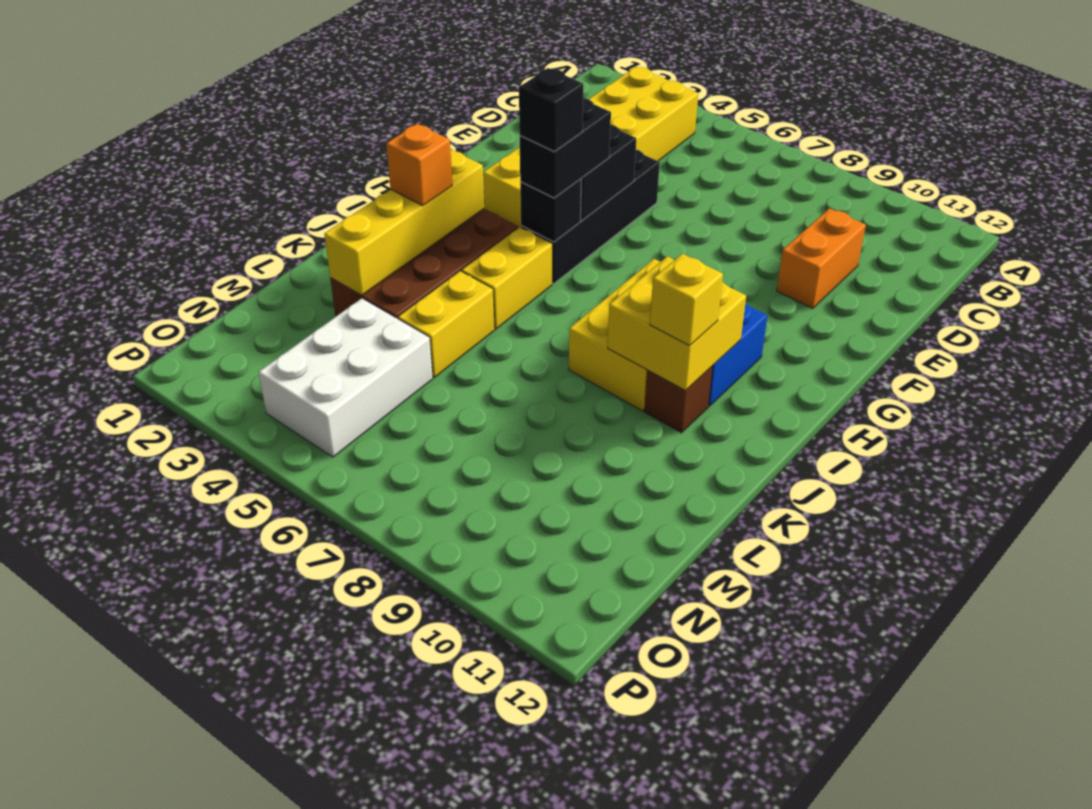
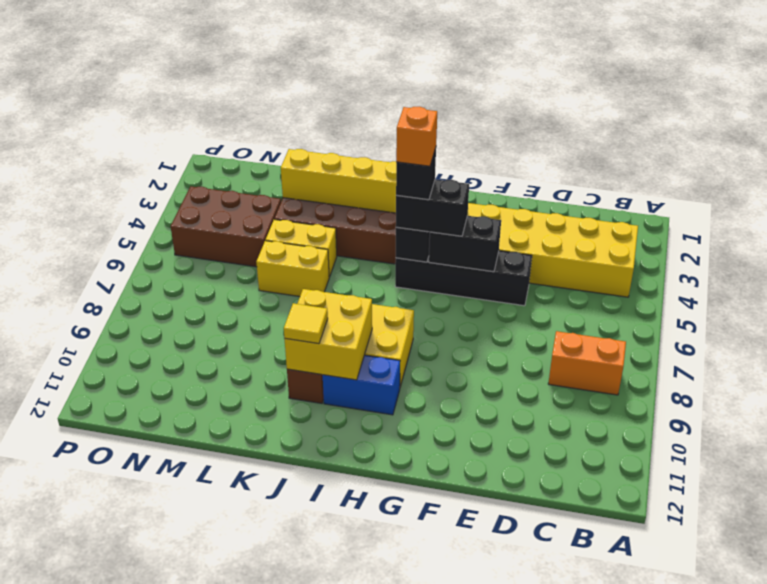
orange 1x2 brick [777,208,866,309] -> orange 1x2 brick moved to [548,331,626,395]
yellow 1x2 brick [462,227,552,329] -> yellow 1x2 brick moved to [256,241,329,297]
orange 1x1 brick [386,124,452,206] -> orange 1x1 brick moved to [396,107,437,166]
yellow 1x1 brick [650,254,723,346] -> yellow 1x1 tile [284,303,328,344]
white 2x3 brick [259,298,433,457] -> brown 2x3 brick [171,186,281,267]

